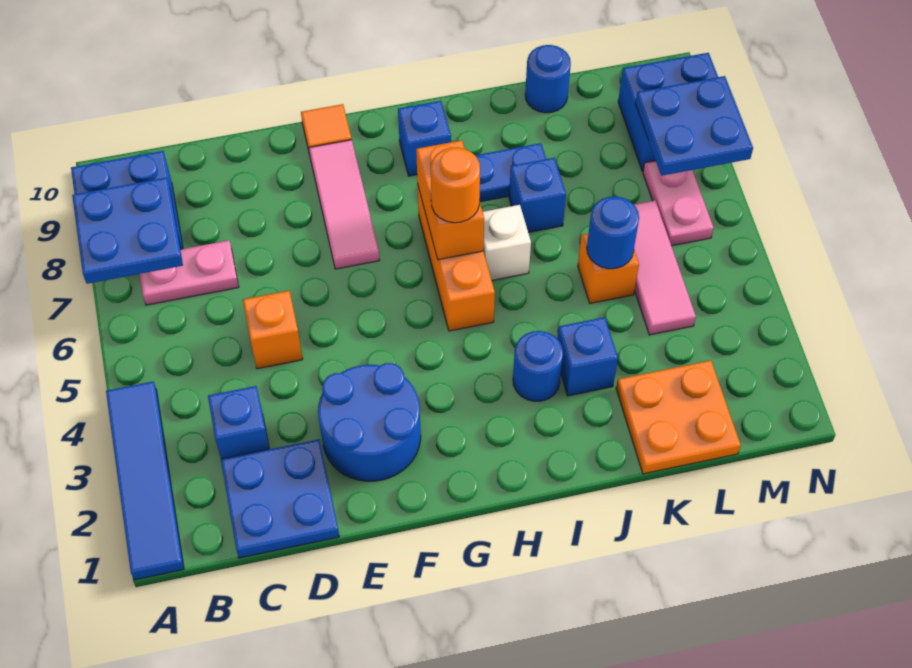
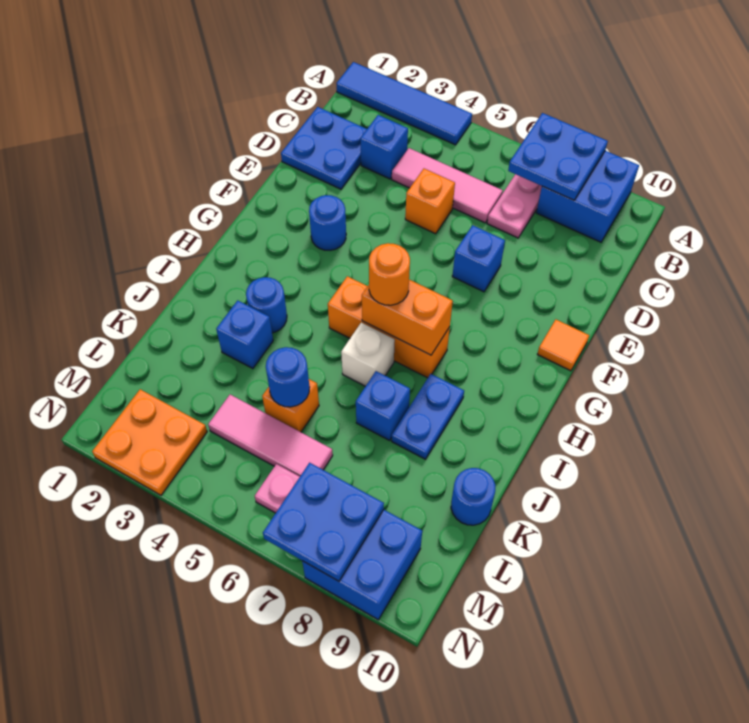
blue 2x2 round brick [318,363,421,481] -> blue 1x1 round brick [309,195,346,250]
pink 1x3 tile [309,140,379,269] -> pink 1x3 tile moved to [392,148,503,223]
blue 1x1 brick [398,101,451,176] -> blue 1x1 brick moved to [452,225,505,292]
orange 2x2 plate [616,360,741,474] -> orange 2x2 plate moved to [92,389,207,495]

